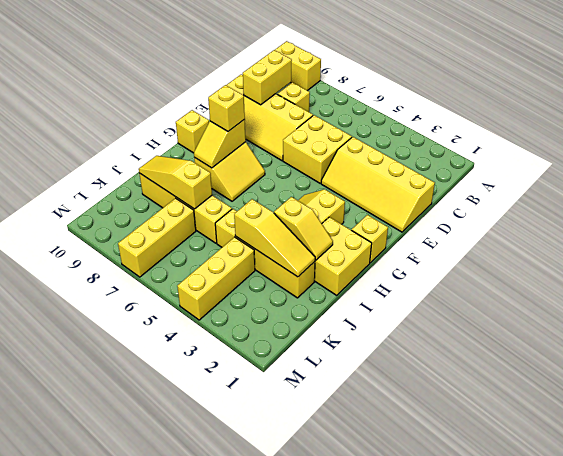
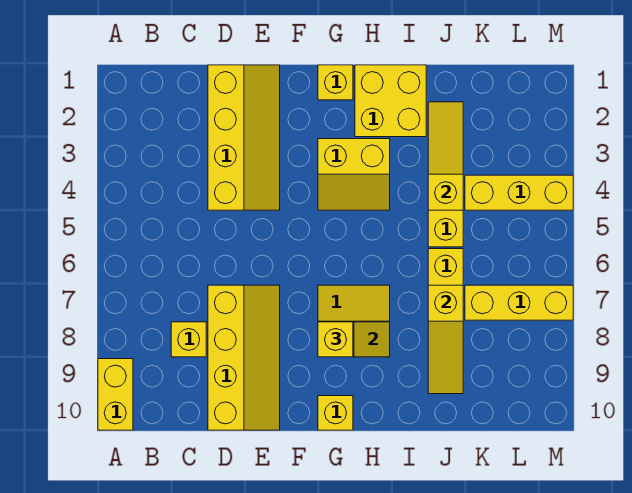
yellow 1x2 brick [243,50,292,105] -> none
yellow 2x2 brick [283,115,352,183] -> none
yellow 1x2 slope [274,197,333,260] -> none

